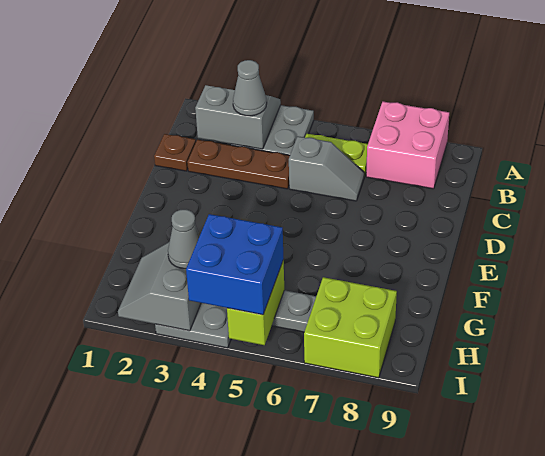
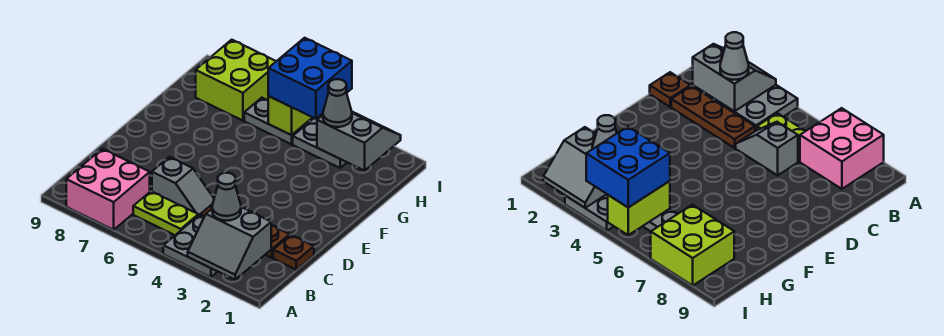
grey 1x2 slope [289,136,364,201] -> grey 1x2 slope turned to [152,157,214,216]
grey 2x2 slope [118,242,201,331] -> grey 2x2 slope turned to [317,112,401,171]

